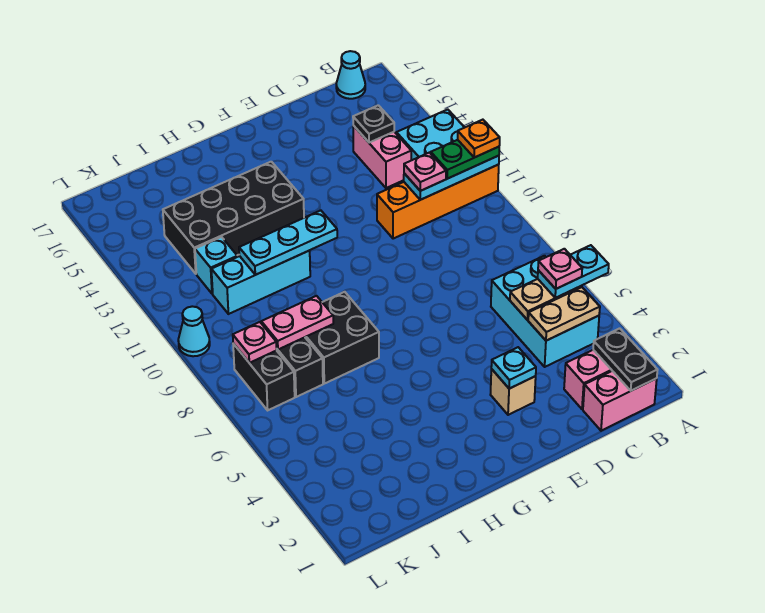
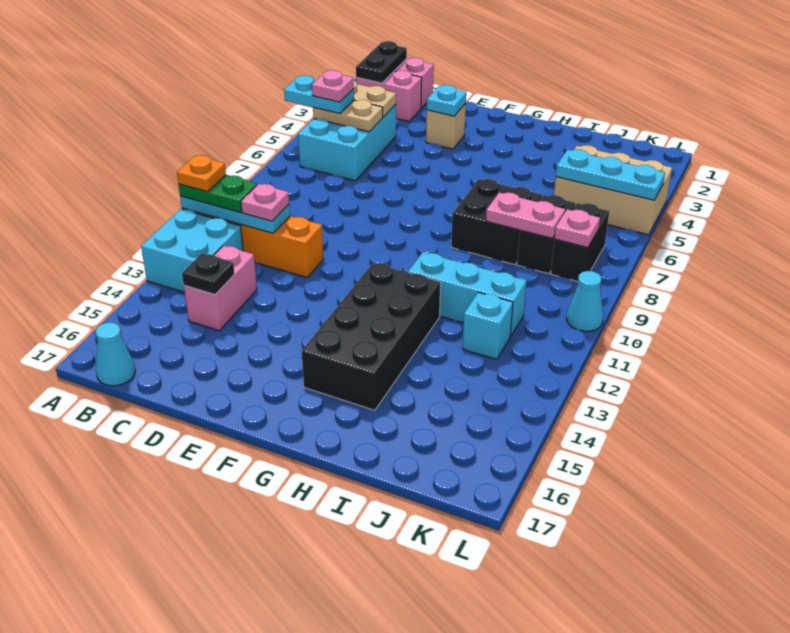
cyan 1x3 plate [239,210,337,275] -> cyan 1x3 plate moved to [556,149,665,200]
black 2x4 brick [163,162,304,274] -> black 2x4 brick turned to [302,263,441,410]
none -> tan 2x3 brick [554,145,672,235]

